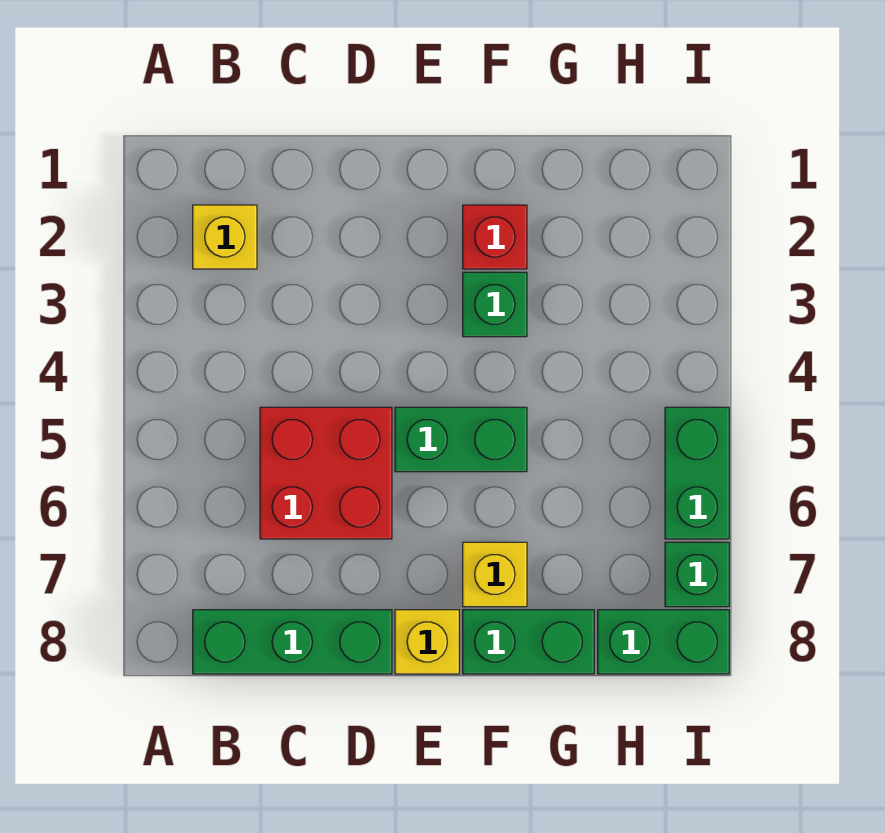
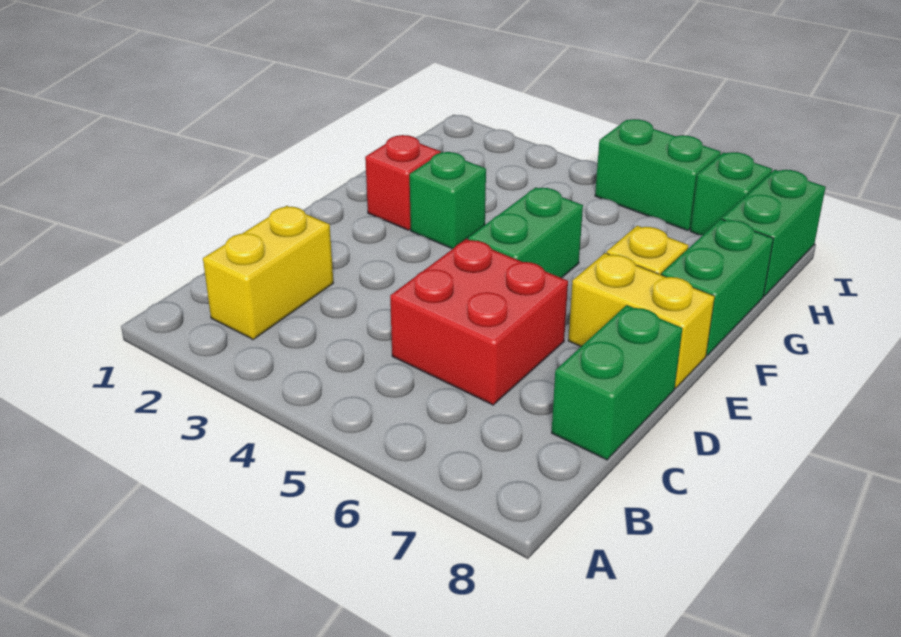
yellow 1x1 brick [193,205,257,269] -> yellow 1x2 brick [203,206,333,339]
green 1x3 brick [193,610,392,674] -> green 1x2 brick [552,305,682,460]
yellow 1x1 brick [395,610,459,674] -> yellow 1x2 brick [568,253,715,388]

